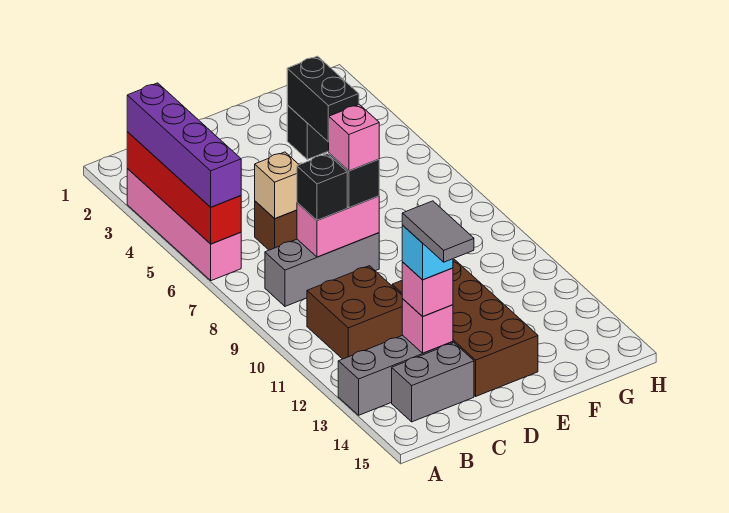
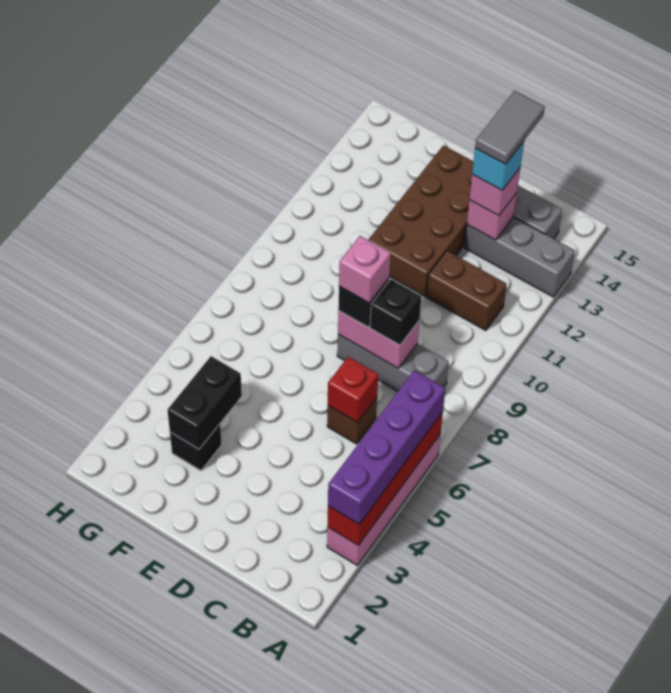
brown 2x2 brick [307,266,403,359] -> brown 1x2 brick [426,251,507,330]
tan 1x1 brick [255,152,299,219] -> red 1x1 brick [328,357,378,422]

